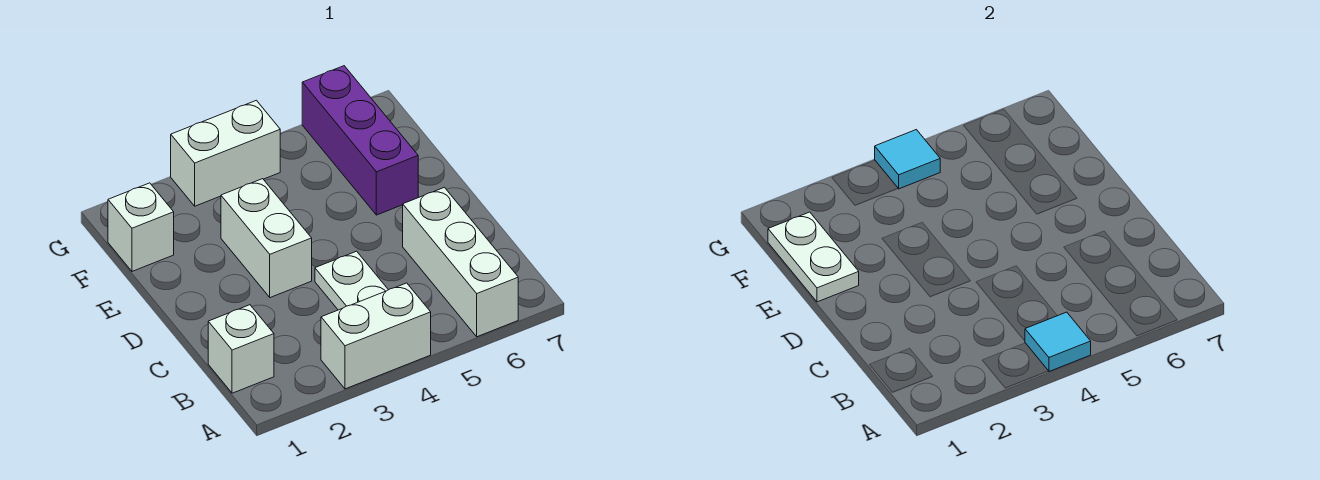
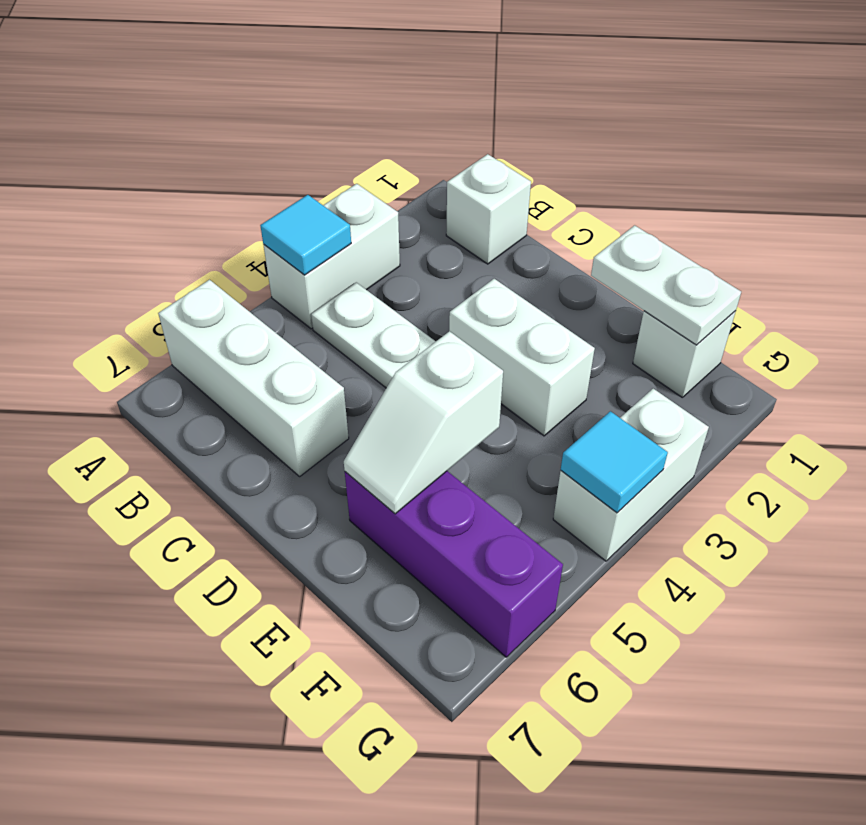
none -> white 1x2 slope [344,331,503,514]

